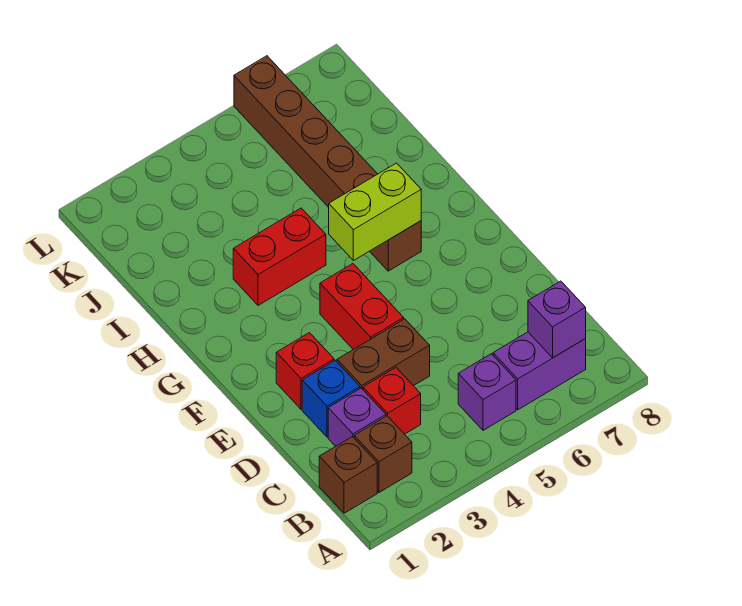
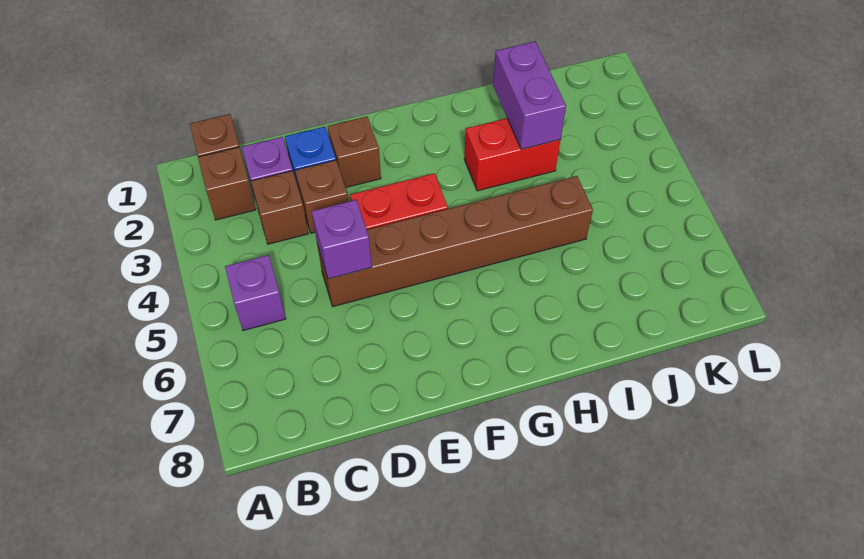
purple 1x2 brick [493,332,586,410] -> purple 1x2 brick moved to [493,42,566,149]
purple 1x1 brick [528,281,586,358] -> purple 1x1 brick moved to [312,200,372,279]
red 1x1 brick [363,368,421,434] -> brown 1x1 brick [251,171,308,244]
brown 1x2 brick [337,319,430,389] -> brown 1x1 brick [295,160,348,233]
red 1x1 brick [276,333,334,409] -> brown 1x1 brick [328,116,381,188]
lime 1x2 brick [329,163,421,261] -> none
brown 1x6 brick [234,56,421,271] -> brown 1x6 brick moved to [317,176,593,307]
red 1x2 brick [233,208,326,305] -> red 1x2 brick turned to [464,118,560,191]

